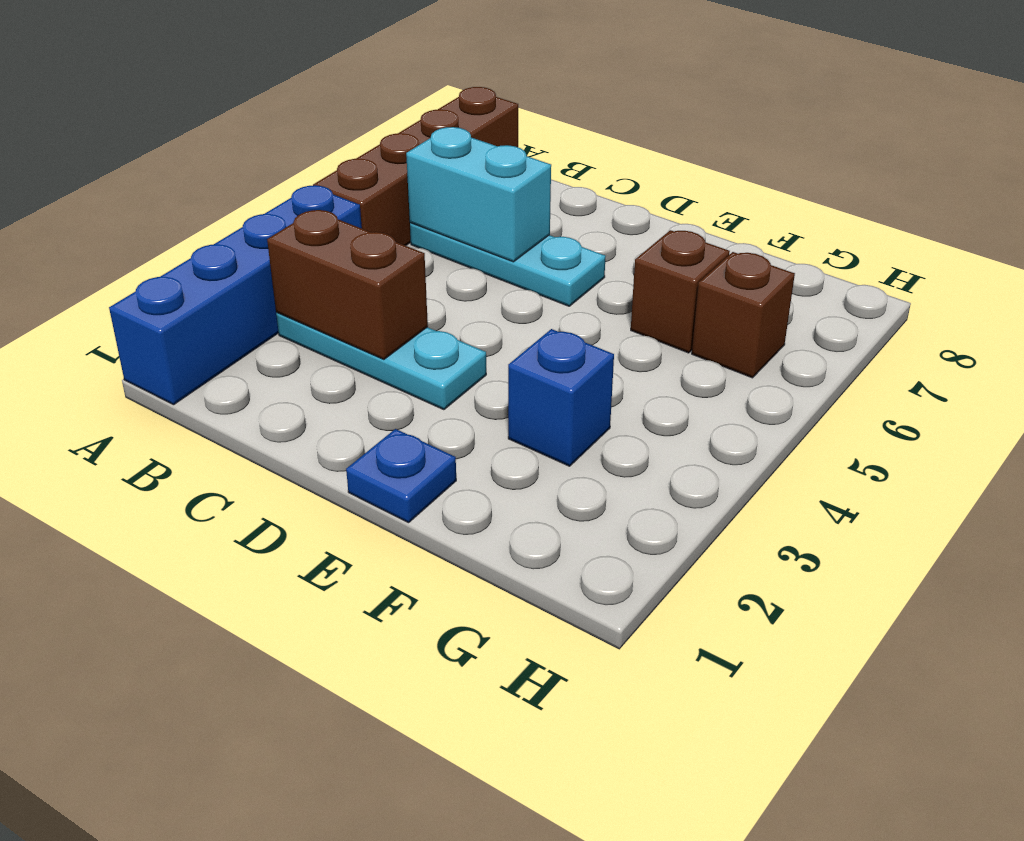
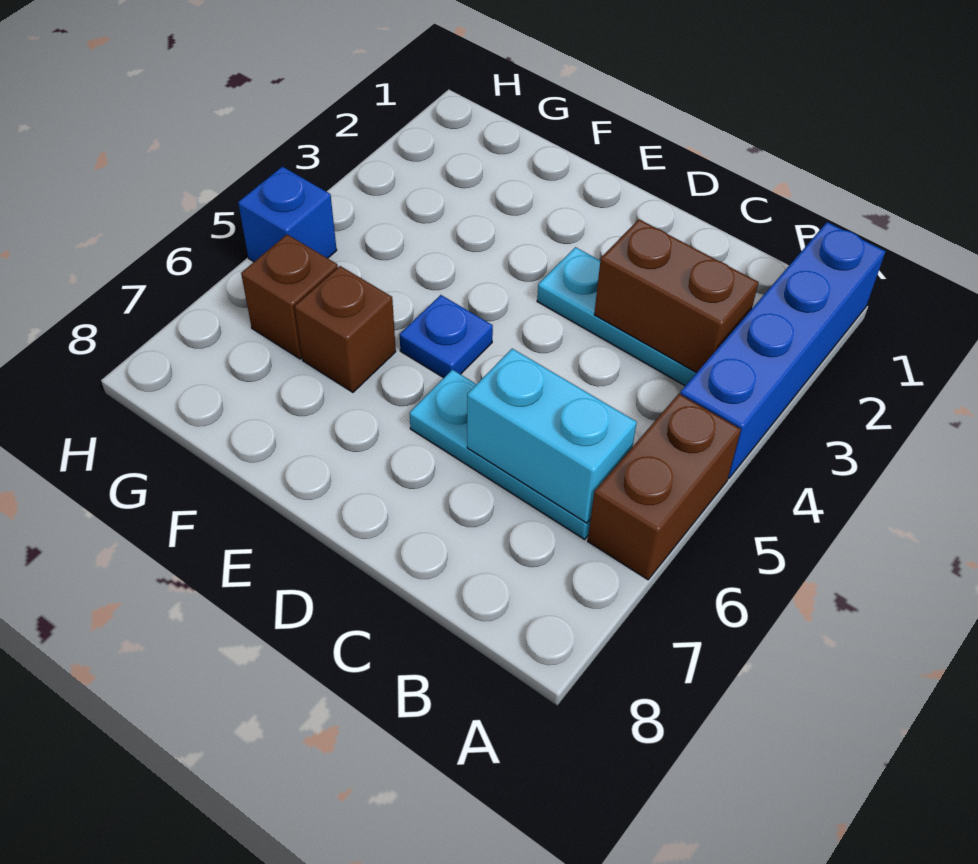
brown 1x4 brick [313,87,518,246] -> brown 1x2 brick [588,394,741,580]
blue 1x1 plate [346,429,456,523] -> blue 1x1 plate moved to [399,295,493,378]
blue 1x1 brick [508,329,614,466] -> blue 1x1 brick moved to [238,167,337,262]

